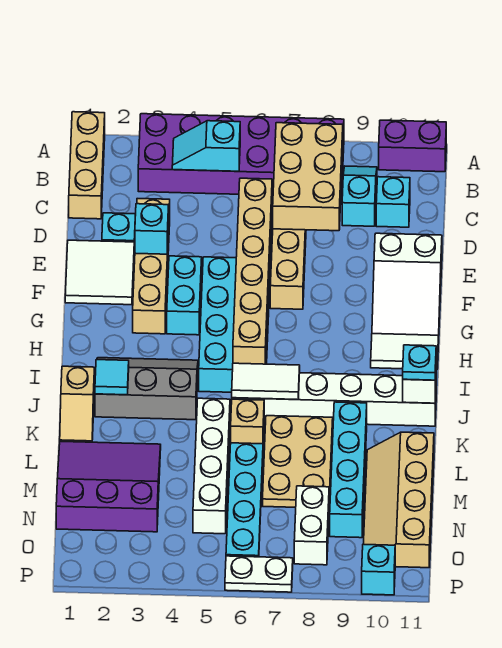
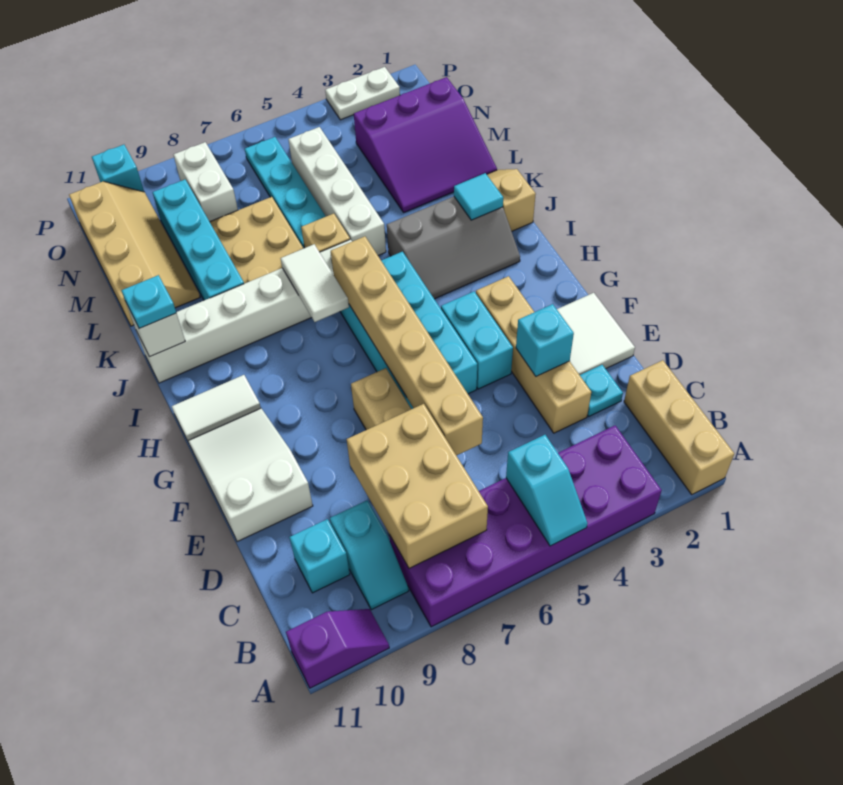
purple 1x2 brick [379,120,446,172] -> purple 1x2 slope [286,609,389,688]
cyan 1x2 slope [172,121,240,171] -> cyan 1x2 slope turned to [506,435,587,546]
white 1x2 tile [232,363,300,400] -> white 1x2 tile turned to [280,244,349,322]
white 1x2 plate [225,556,293,592] -> white 1x2 plate moved to [325,67,400,120]

